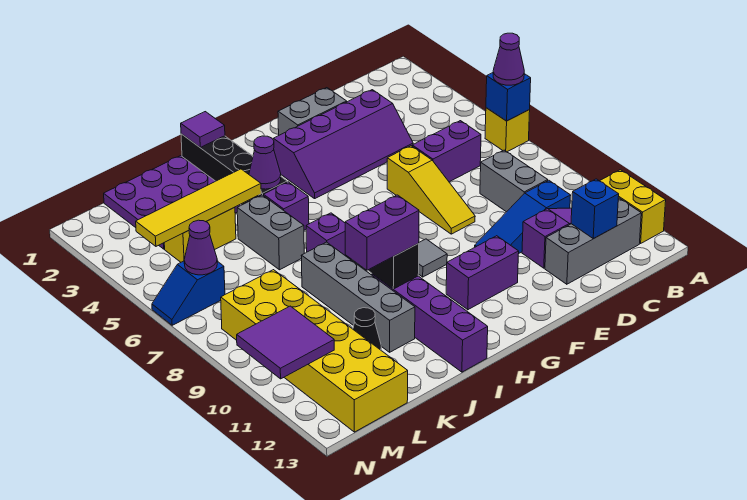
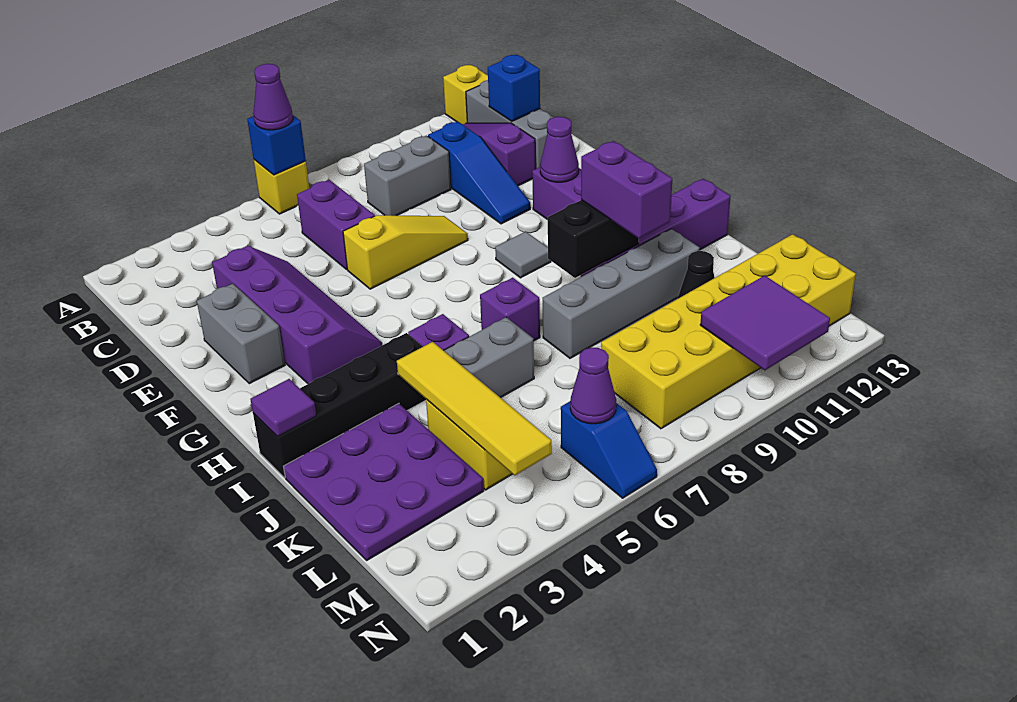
yellow 1x2 brick [600,170,666,243] -> yellow 1x1 brick [443,65,488,124]
purple 1x1 cone [249,136,281,189] -> purple 1x1 cone moved to [540,117,579,182]

